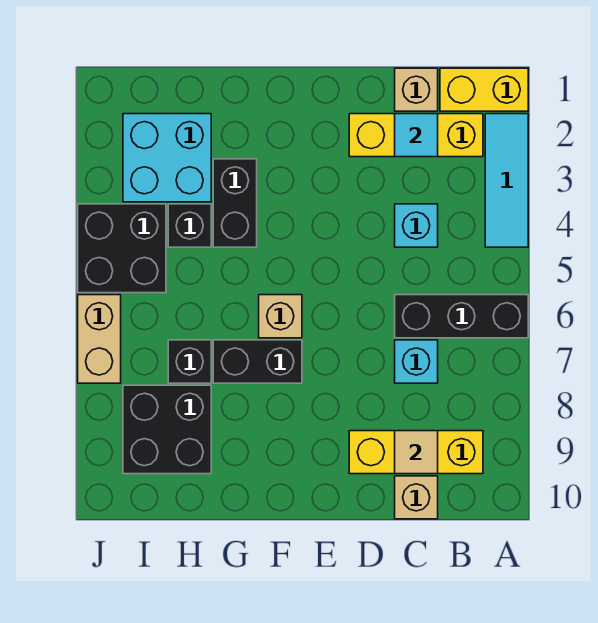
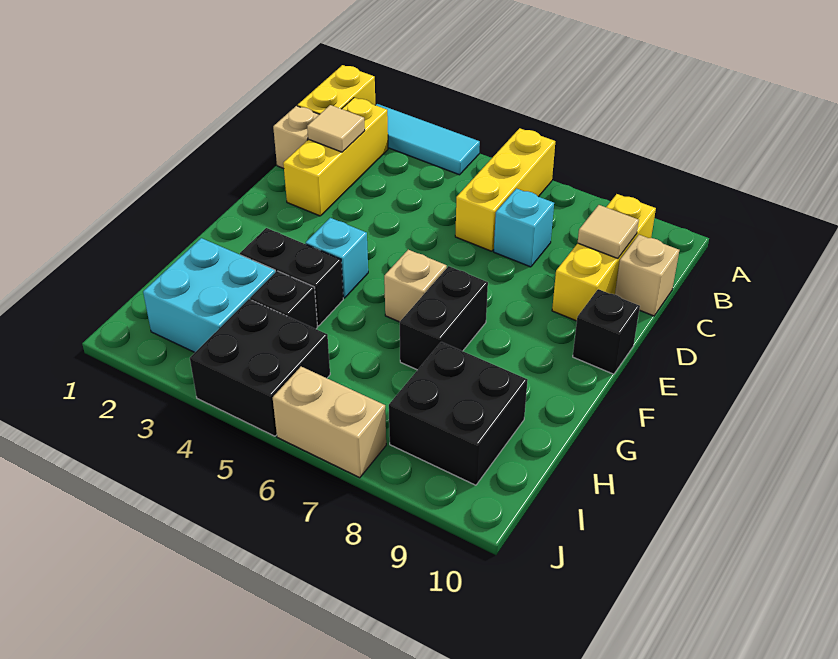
black 1x3 brick [395,295,528,338] -> yellow 1x3 brick [455,128,555,251]
cyan 1x1 tile [395,114,438,157] -> tan 1x1 tile [307,105,365,152]
cyan 1x1 brick [395,204,438,247] -> cyan 1x1 brick moved to [306,218,368,298]
black 1x1 brick [168,340,211,383] -> black 1x1 brick moved to [573,289,640,374]

